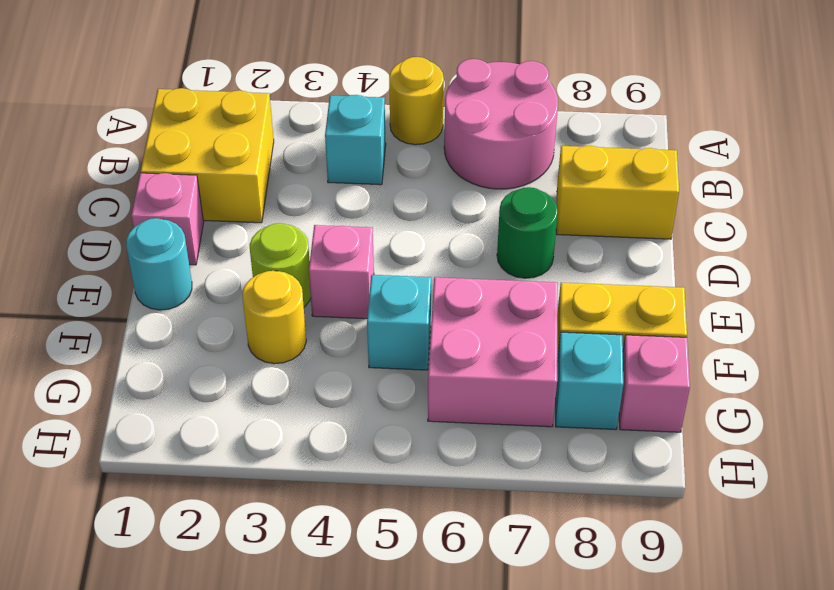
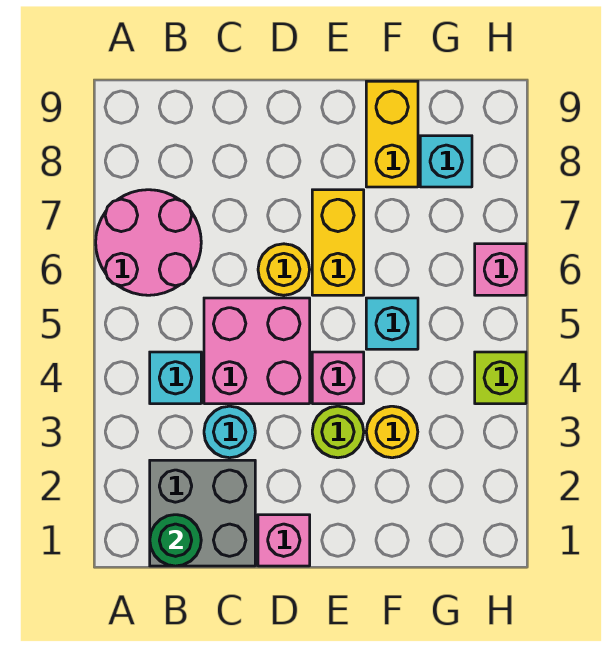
yellow 1x1 round brick [389,57,444,145] -> yellow 1x1 round brick moved to [258,244,310,295]
yellow 2x2 brick [141,88,274,223] -> grey 2x2 brick [150,460,255,566]
yellow 1x2 brick [556,146,679,239] -> yellow 1x2 brick moved to [312,190,364,295]
green 1x1 round brick [497,187,558,278] -> green 1x1 round brick moved to [150,515,201,566]
cyan 1x1 round brick [126,218,192,310] -> cyan 1x1 round brick moved to [204,406,255,458]
pink 2x2 brick [428,277,558,427] -> pink 2x2 brick moved to [204,298,310,404]
pink 1x1 brick [619,335,690,432] -> pink 1x1 brick moved to [475,244,526,295]
none -> lime 1x1 brick [475,352,526,404]

